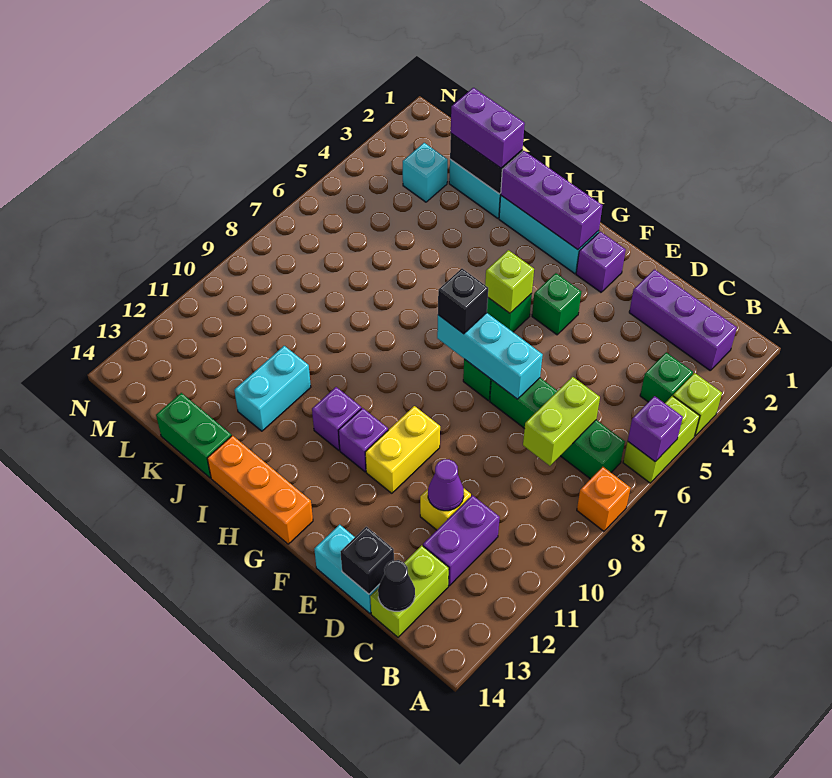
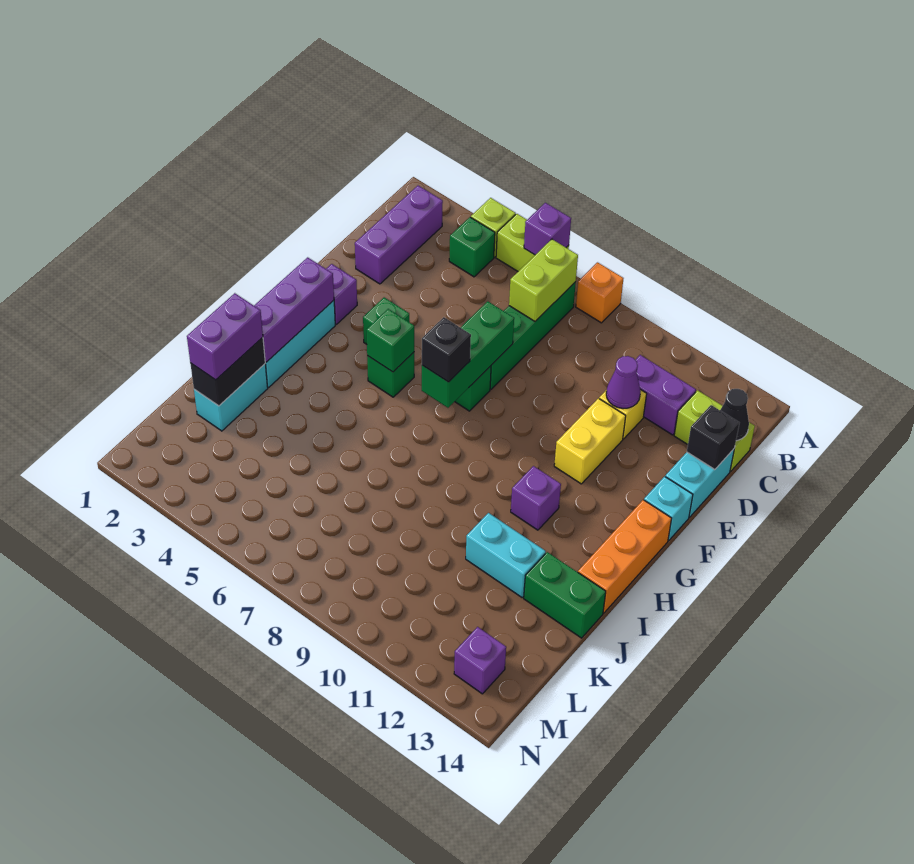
lime 1x2 brick [523,377,600,466] -> lime 1x2 brick turned to [509,239,578,321]
cyan 1x3 brick [437,313,543,399] -> green 1x3 brick [422,301,514,408]
yellow 1x2 brick [365,406,440,493] -> yellow 1x2 brick turned to [554,398,626,484]
lime 1x1 brick [485,250,534,313] -> green 1x1 brick [366,309,414,372]
purple 1x1 brick [338,408,388,472] -> purple 1x1 brick moved to [454,627,506,694]
green 1x2 brick [156,393,231,478] -> green 1x2 brick turned to [524,552,606,638]
cyan 1x1 brick [403,143,448,202] -> cyan 1x1 brick moved to [644,476,693,541]

